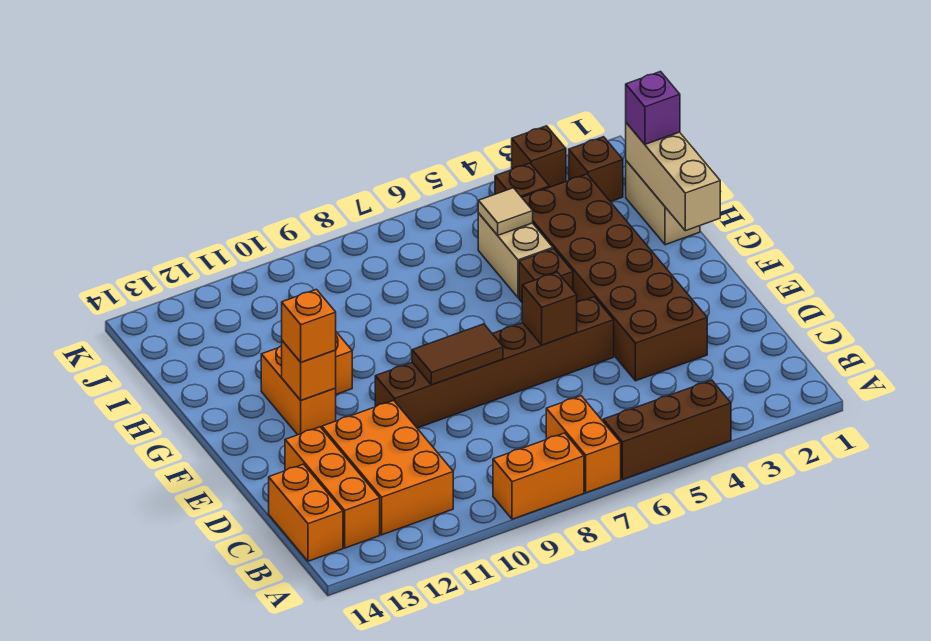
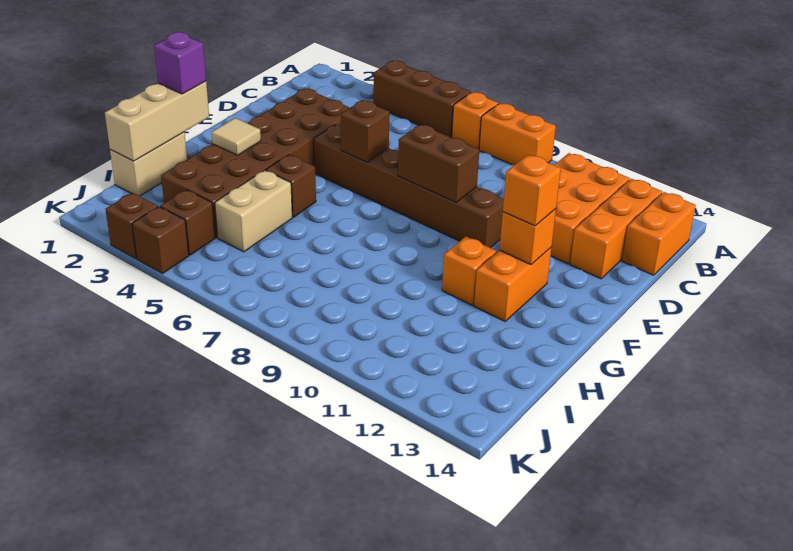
orange 1x2 brick [546,396,621,493] -> orange 1x1 brick [452,92,498,149]
brown 1x2 tile [412,324,503,385] -> brown 1x2 brick [398,125,479,202]
purple 1x1 brick [626,72,680,144] -> purple 1x1 brick moved to [154,32,206,94]
tan 1x1 tile [478,188,533,235] -> tan 1x1 tile moved to [212,118,261,155]
brown 1x1 brick [569,137,623,202] -> brown 1x1 brick moved to [132,207,189,273]

